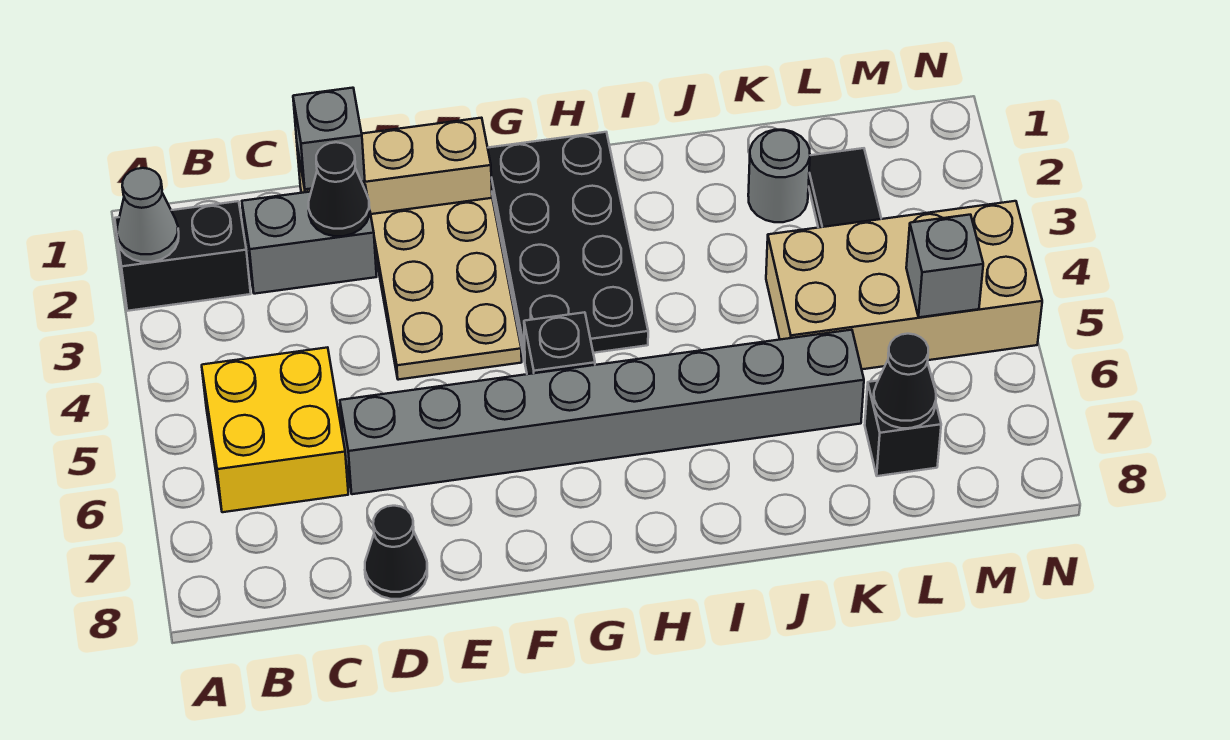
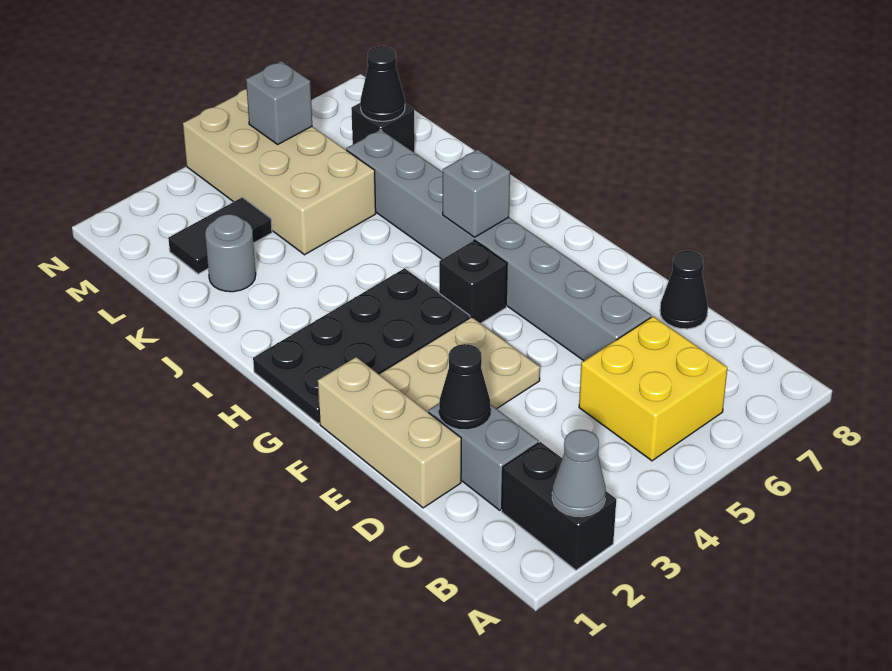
grey 1x1 brick [293,88,365,189] -> grey 1x1 brick moved to [443,149,510,237]

